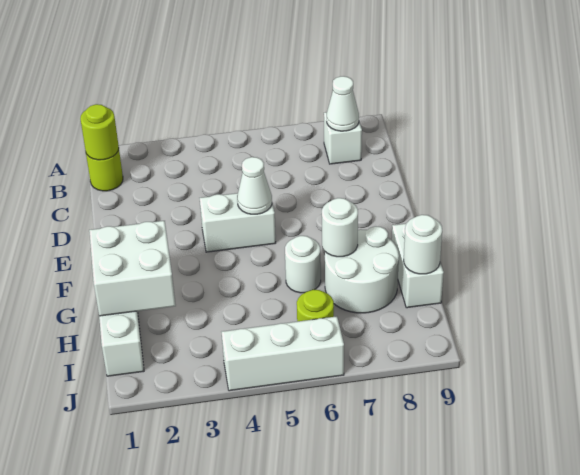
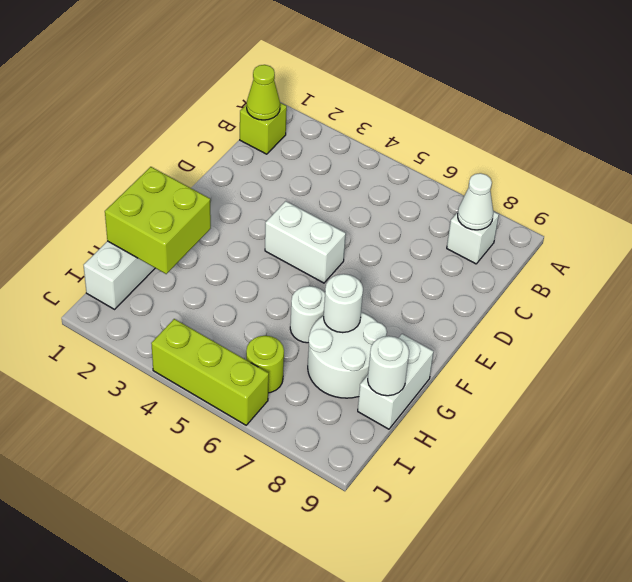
lime 1x1 round brick [86,149,123,191] -> lime 1x1 brick [240,103,287,154]
lime 1x1 round brick [80,104,119,160] -> lime 1x1 cone [247,65,280,120]
white 1x1 cone [237,157,272,214] -> none
white 2x2 brick [89,221,176,316] -> lime 2x2 brick [105,167,211,274]
white 1x3 brick [222,316,344,391] -> lime 1x3 brick [151,319,269,425]

